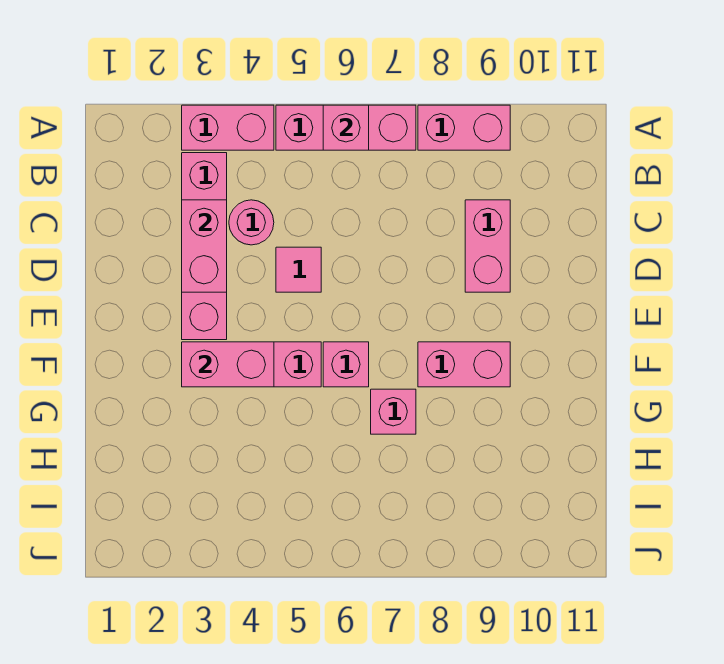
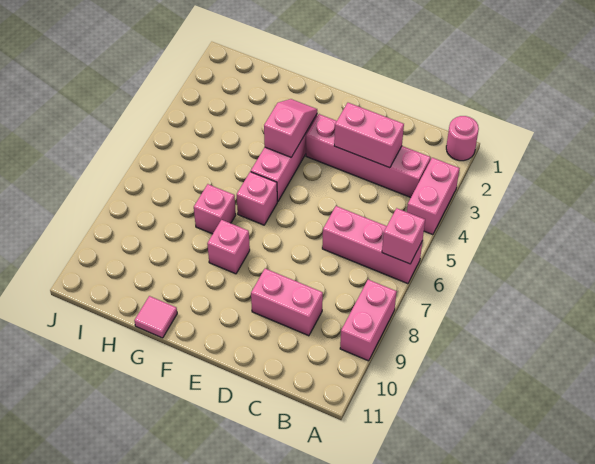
pink 1x3 brick [276,105,416,150] -> pink 1x3 brick turned to [322,206,422,284]
pink 1x1 round brick [229,200,274,245] -> pink 1x1 round brick moved to [446,116,479,161]
pink 1x1 tile [276,247,321,292] -> pink 1x1 tile moved to [134,296,177,338]
pink 1x2 brick [182,342,274,387] -> pink 1x2 slope [264,99,317,157]
pink 1x2 brick [418,342,510,387] -> pink 1x1 brick [207,220,250,274]

